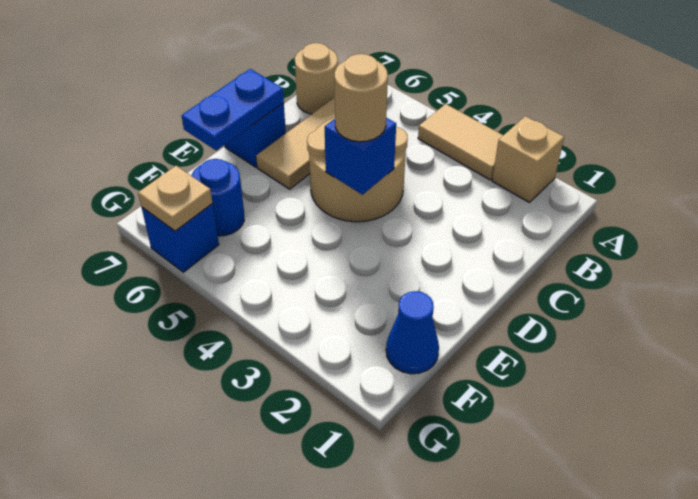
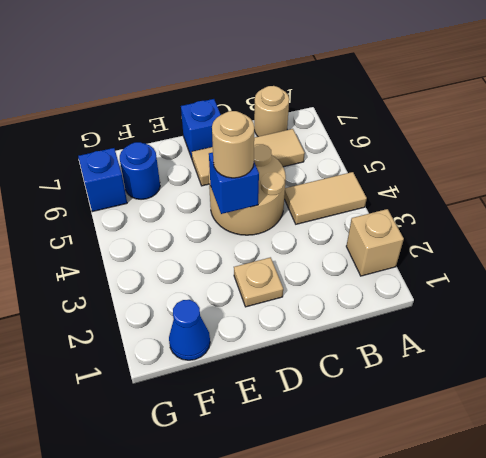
tan 1x2 tile [418,104,503,180] -> tan 1x2 tile turned to [284,172,367,224]
blue 1x2 plate [182,69,284,151] -> none
tan 1x1 plate [138,166,212,231] -> tan 1x1 plate moved to [234,257,283,307]

